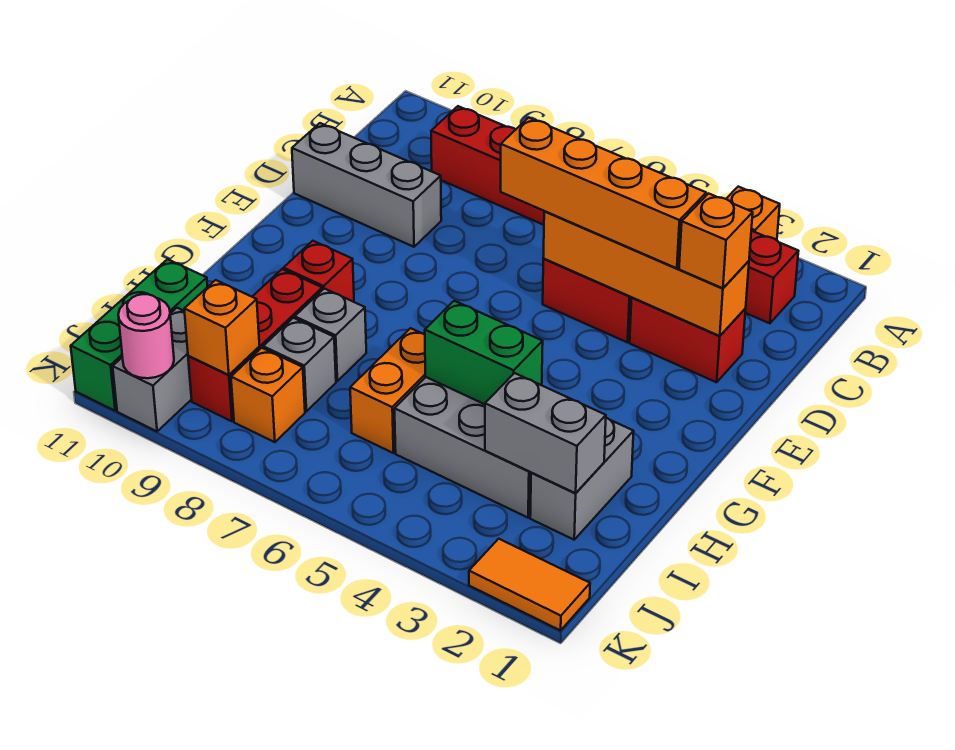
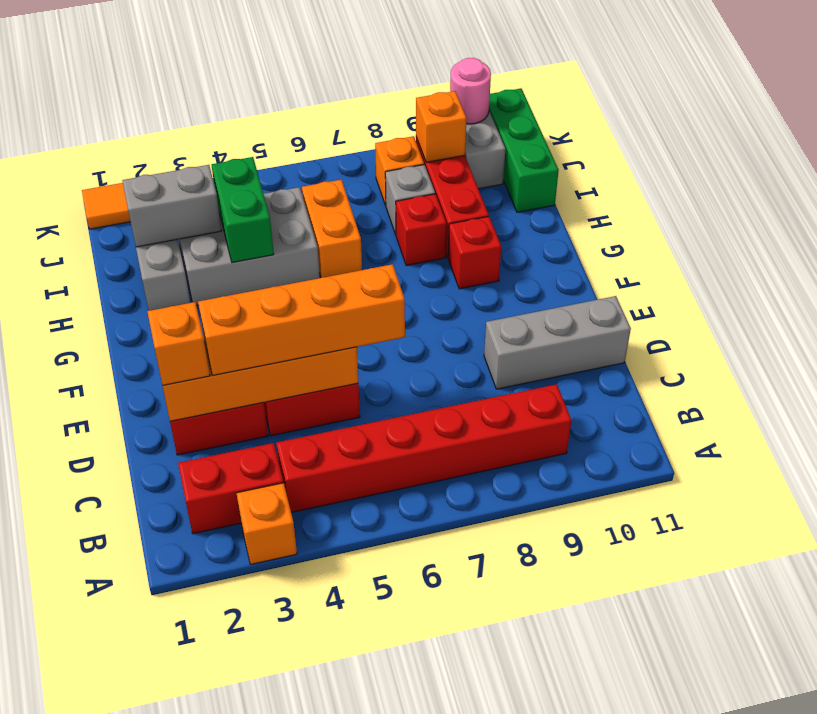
green 1x2 brick [425,301,543,404] -> green 1x2 brick turned to [212,157,274,262]
grey 1x1 brick [295,289,366,381] -> red 1x1 brick [396,194,447,266]

